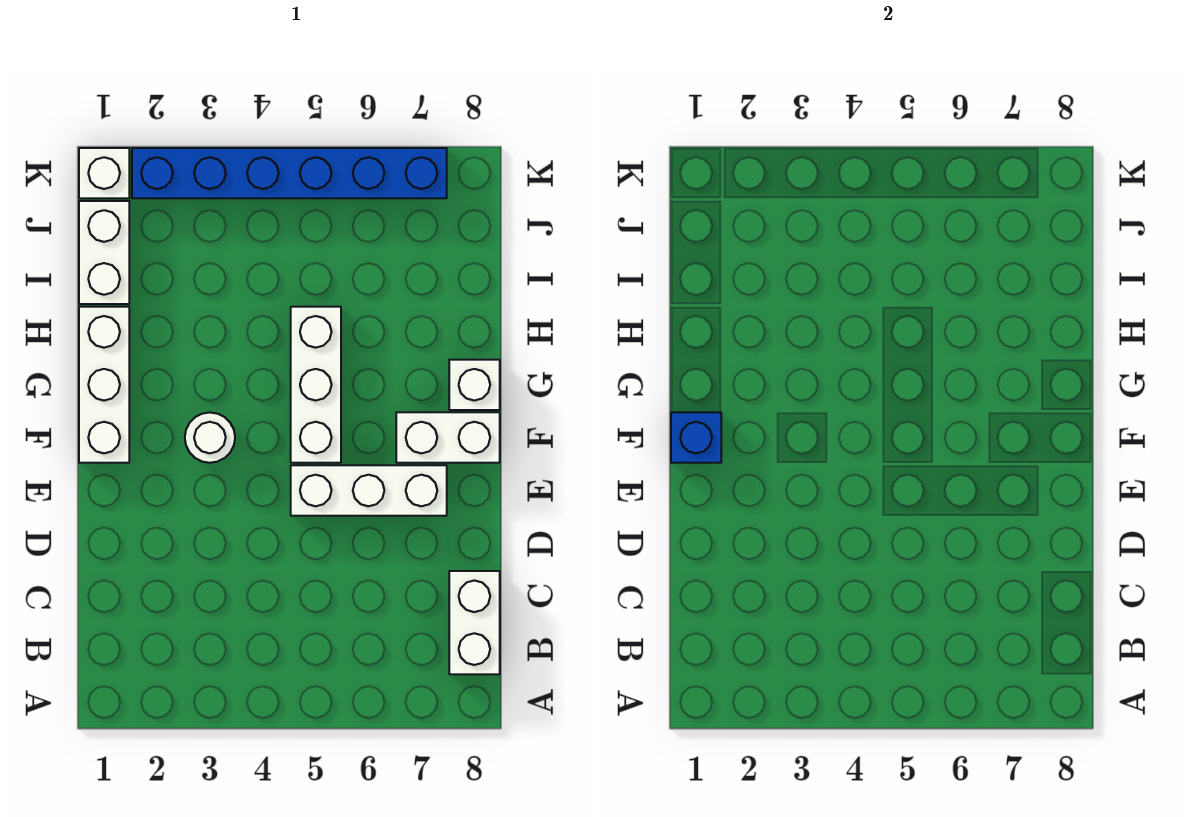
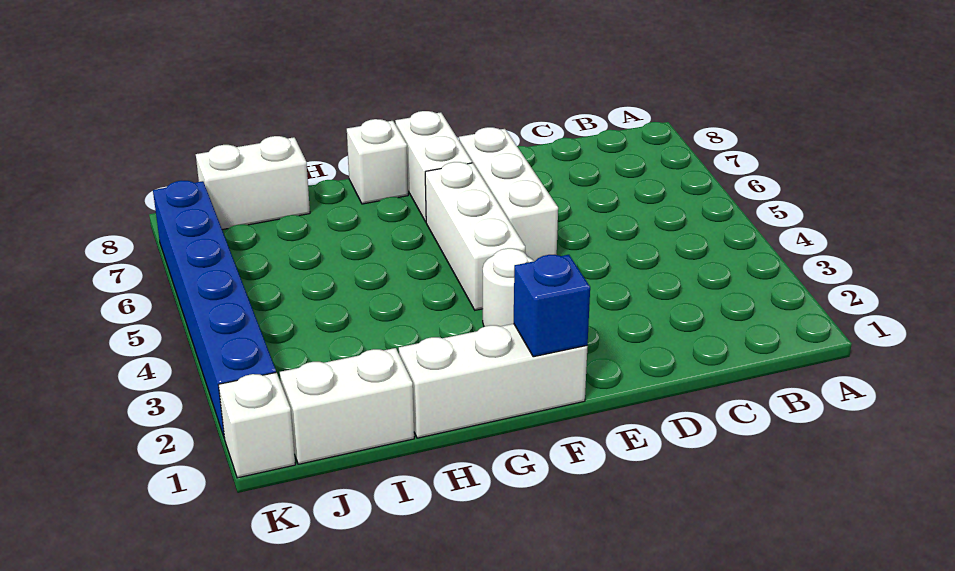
white 1x2 brick [449,571,500,674] -> white 1x2 brick moved to [196,136,310,230]
white 1x3 brick [291,307,341,463] -> white 1x3 brick turned to [425,162,525,310]

